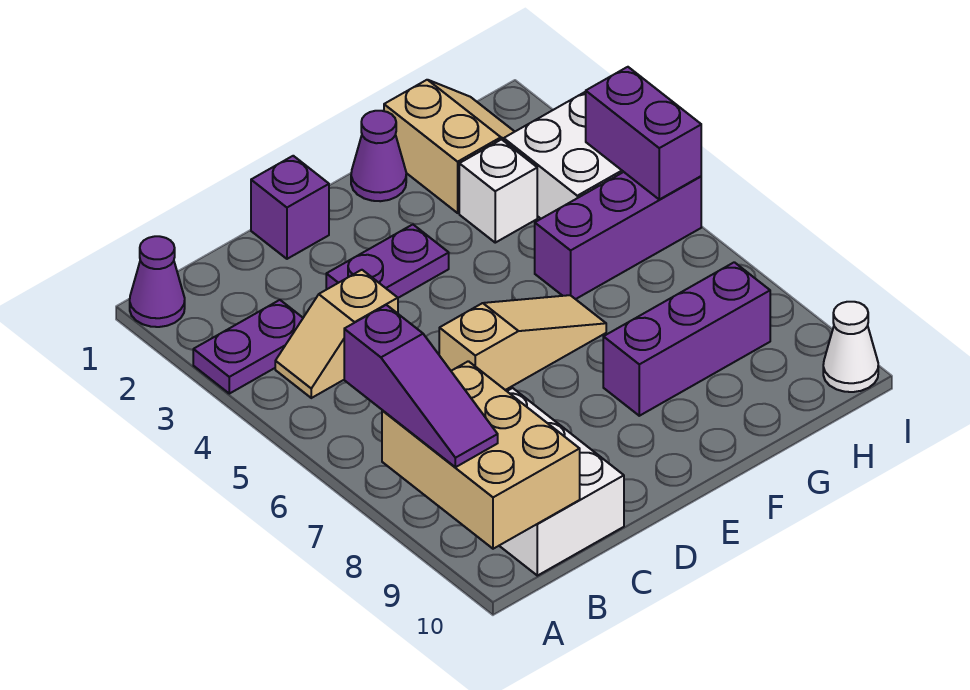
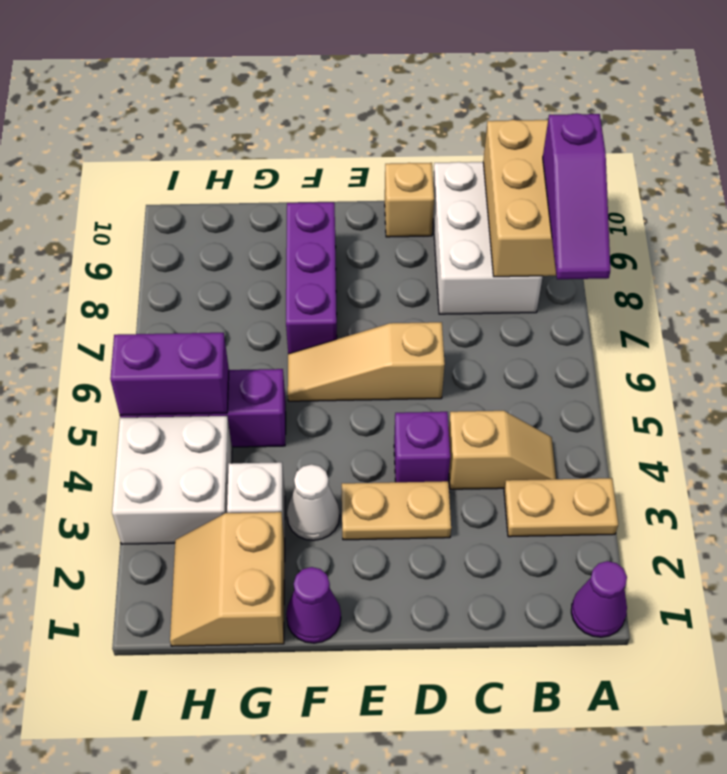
purple 1x2 plate [193,300,303,394] -> tan 1x2 plate [504,478,618,537]
purple 1x3 slope [344,305,498,467] -> purple 1x3 slope turned to [543,113,610,279]
purple 1x1 brick [251,156,329,259] -> purple 1x1 brick moved to [394,412,450,482]
purple 1x2 plate [326,225,449,298] -> tan 1x2 plate [342,481,451,540]
none -> tan 1x1 brick [385,163,434,237]
purple 1x3 brick [603,262,770,416] -> purple 1x3 brick turned to [286,202,337,354]
purple 1x2 brick [586,67,701,199] -> purple 1x2 brick turned to [110,333,229,415]
white 1x1 cone [823,302,878,392] -> white 1x1 cone moved to [287,464,340,540]

